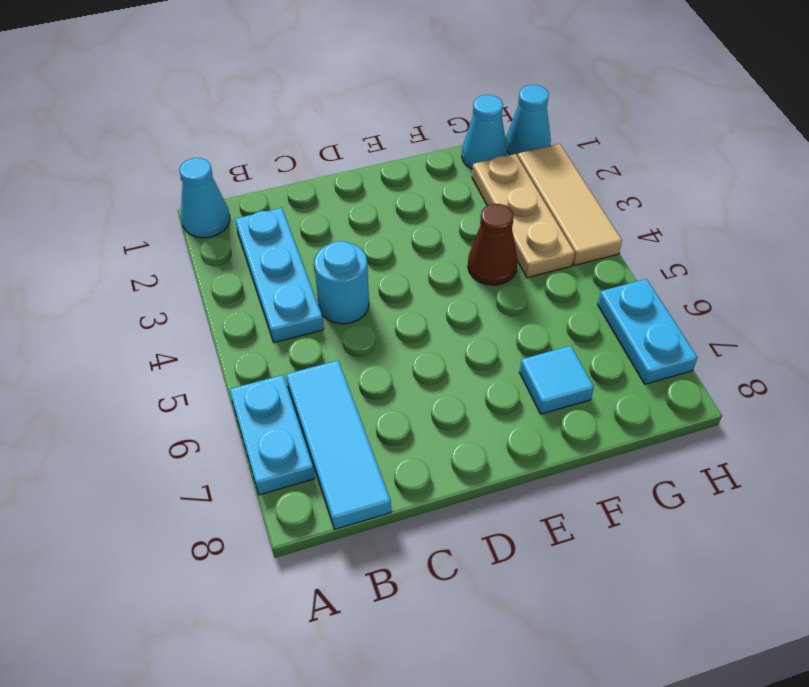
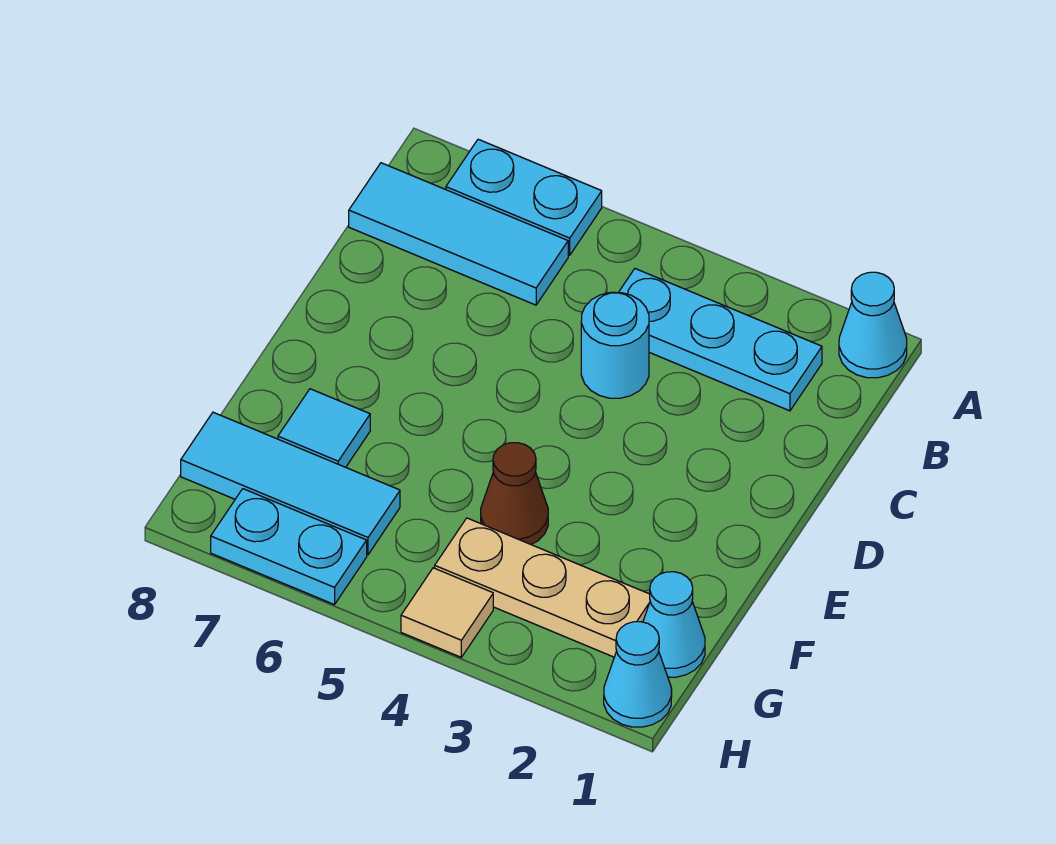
none -> cyan 1x3 tile [181,412,400,555]
tan 1x3 tile [518,144,622,265] -> tan 1x1 tile [401,568,493,657]

